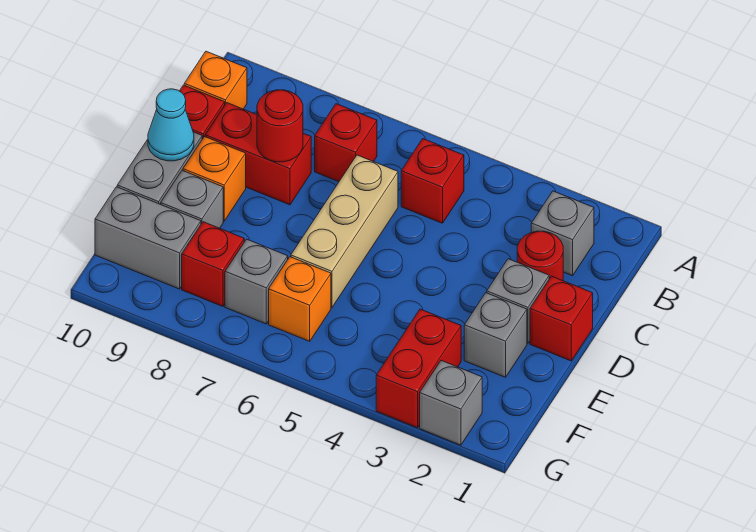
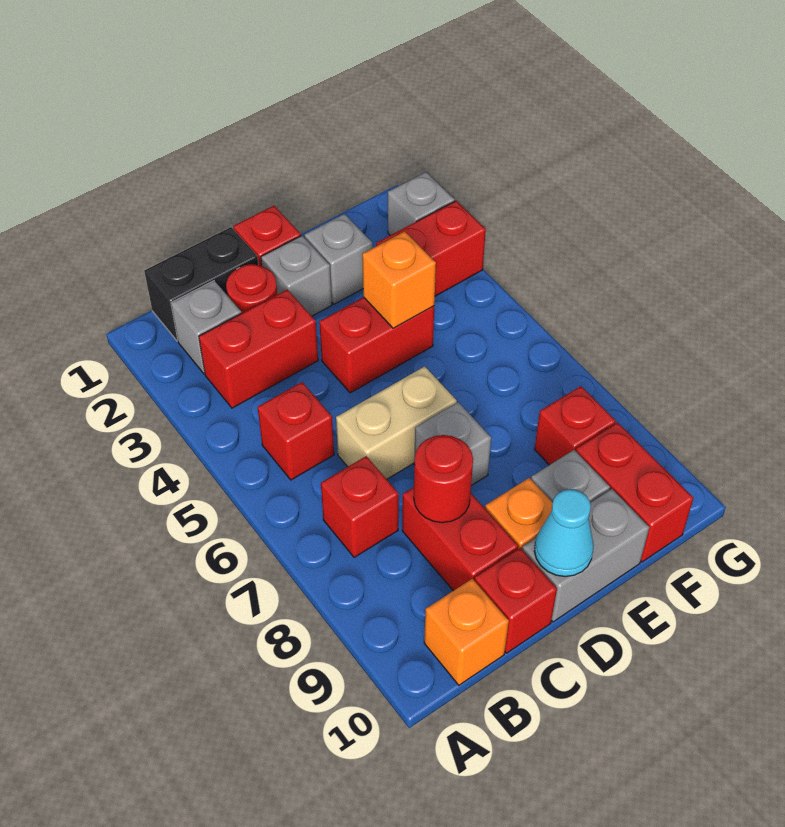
none -> black 1x2 brick [144,227,258,341]
none -> red 1x2 brick [199,290,318,408]
tan 1x3 brick [291,155,398,307] -> tan 1x2 brick [336,366,457,479]
none -> red 1x2 brick [319,297,434,393]
orange 1x1 brick [269,257,331,341] -> orange 1x1 brick moved to [362,231,436,328]
grey 1x1 brick [225,239,288,324] -> grey 1x1 brick moved to [414,402,491,485]
grey 1x2 brick [95,187,201,289] -> red 1x2 brick [576,423,694,562]

